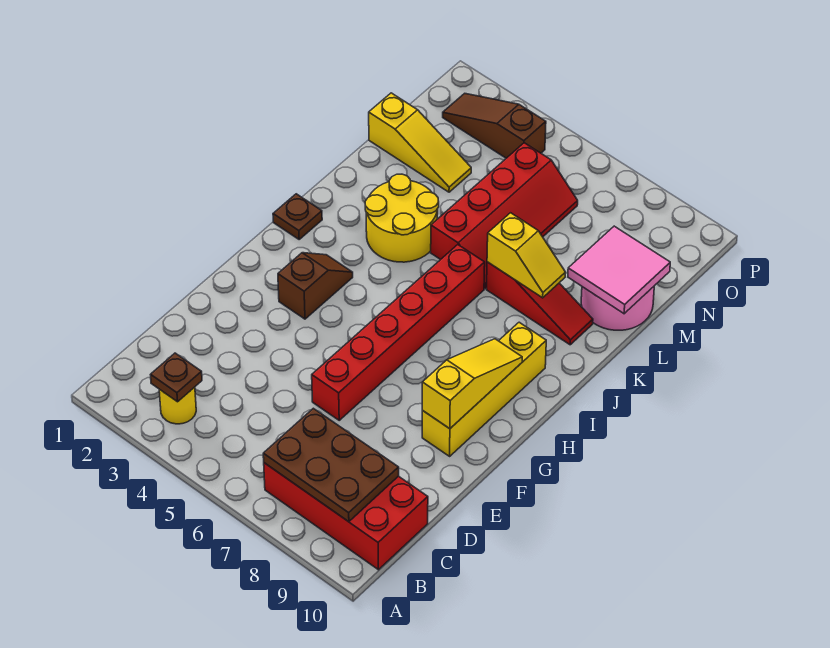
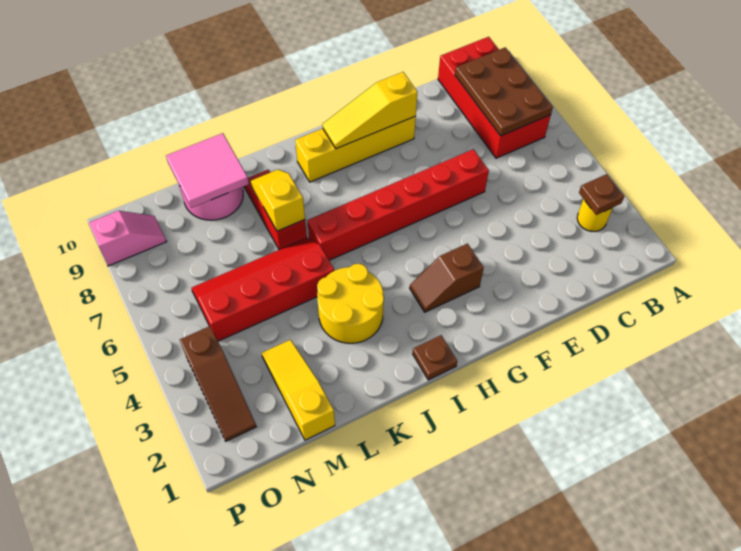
none -> pink 1x2 slope [88,211,166,266]

